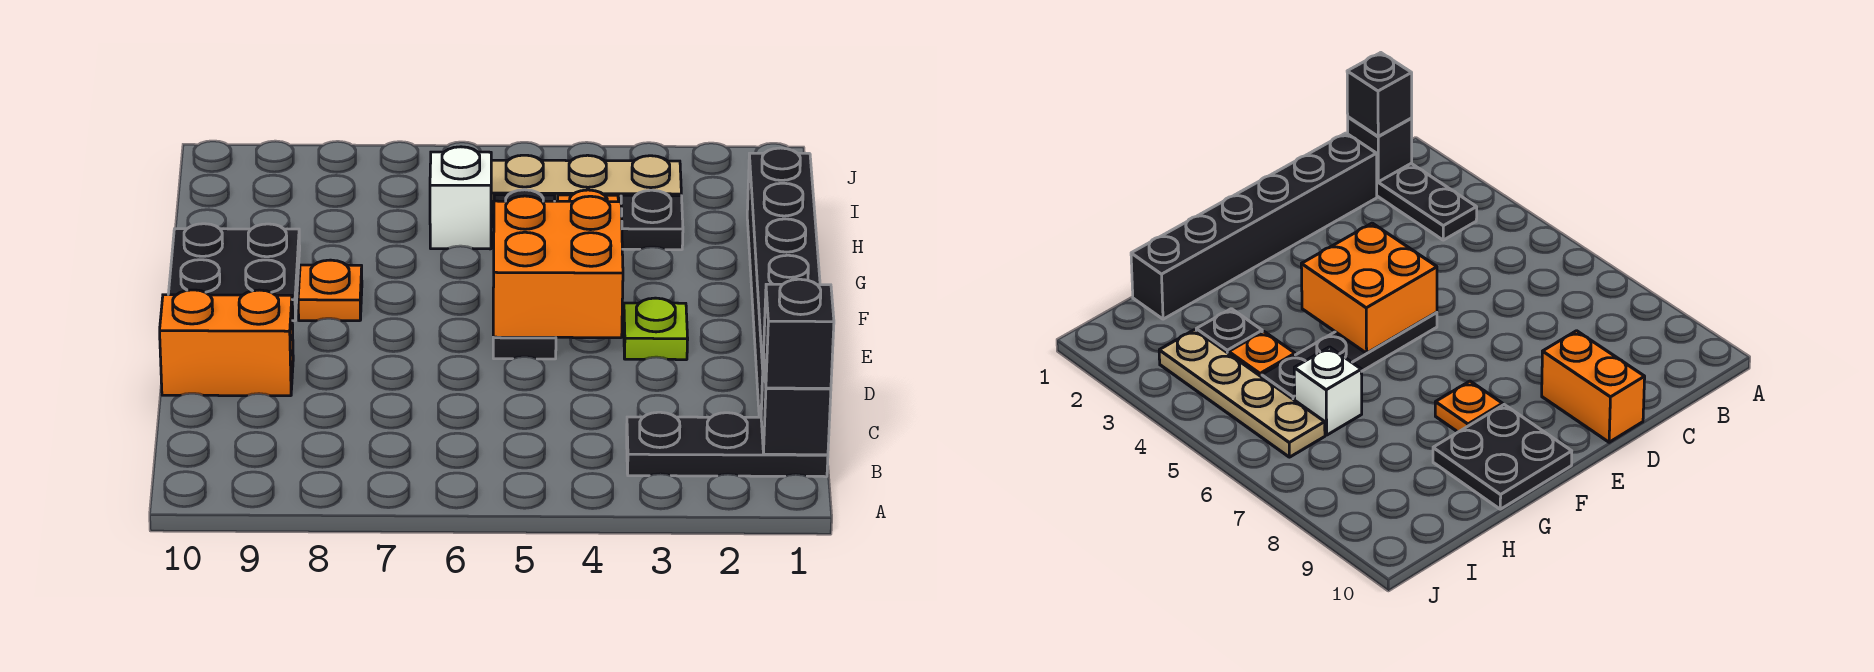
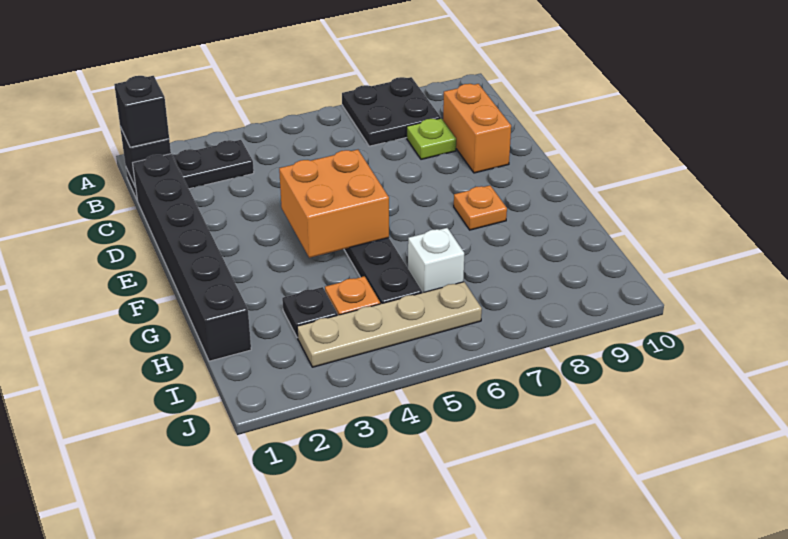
orange 1x2 brick [160,290,293,396] -> orange 1x2 brick turned to [443,84,511,173]
lime 1x1 plate [624,298,688,360] -> lime 1x1 plate moved to [407,118,456,159]
black 2x2 plate [168,224,300,321] -> black 2x2 plate moved to [342,77,441,146]

